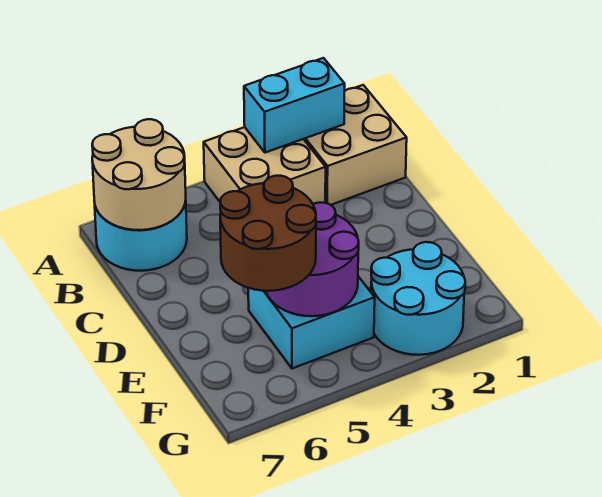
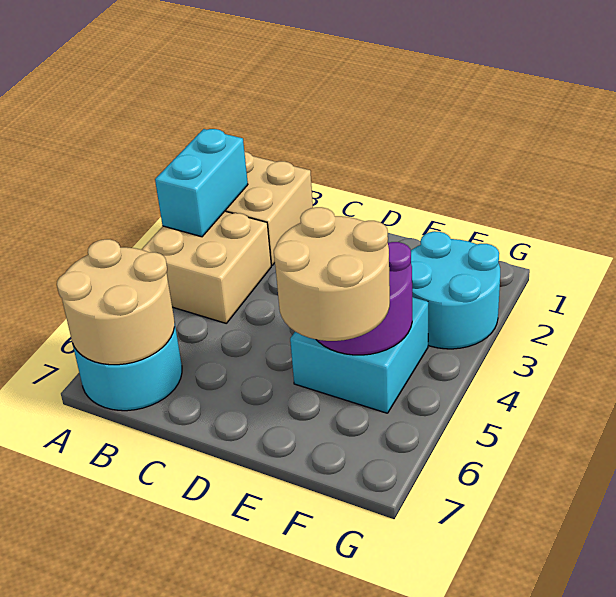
brown 2x2 round brick [220,176,316,291] -> tan 2x2 round brick [274,207,390,341]

